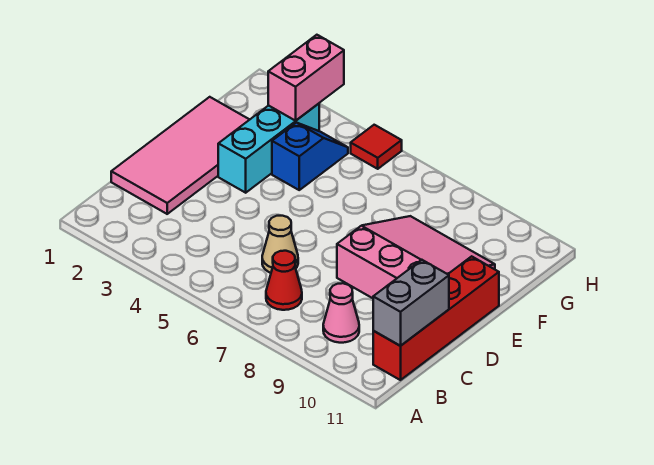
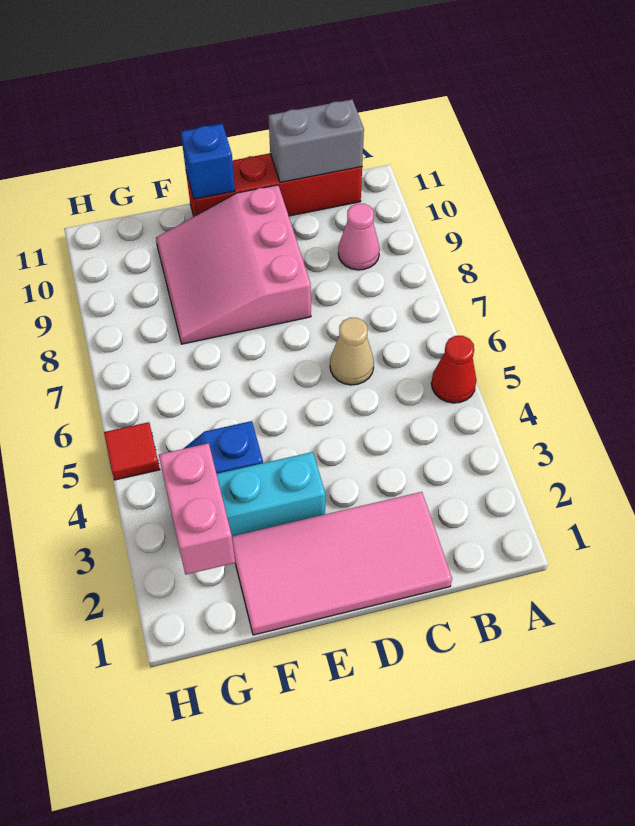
red 1x1 cone [266,251,302,310] -> red 1x1 cone moved to [431,336,477,403]
none -> blue 1x1 brick [181,124,235,199]
pink 1x2 brick [268,35,344,121] -> pink 1x2 brick turned to [159,443,235,575]

